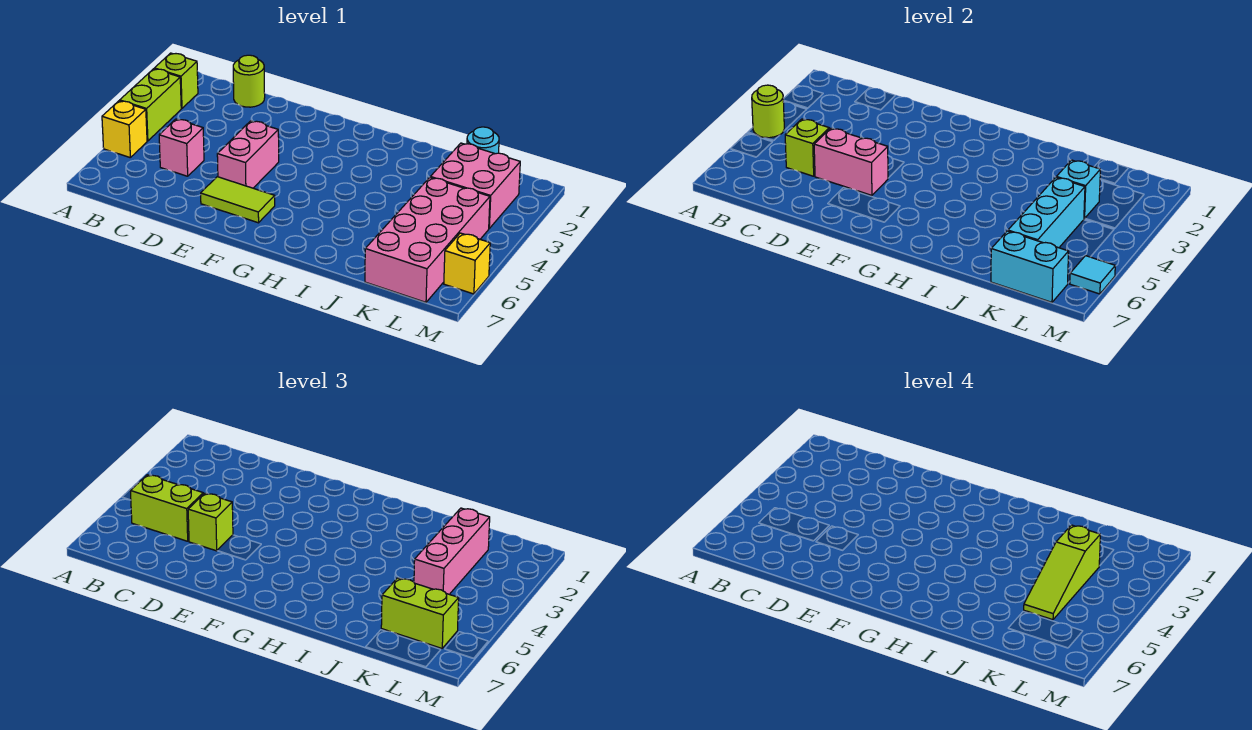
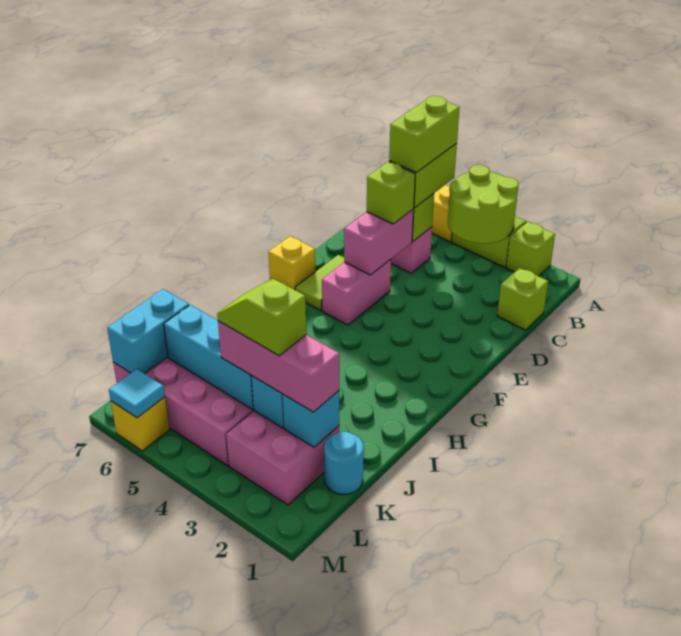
lime 1x1 round brick [752,85,784,138] -> lime 2x2 round brick [448,165,519,243]
lime 1x1 round brick [233,55,265,107] -> lime 1x1 brick [497,268,548,330]
pink 1x2 brick [217,121,279,188] -> pink 1x2 brick turned to [322,259,391,325]
none -> yellow 1x1 brick [268,236,315,290]
none -> cyan 1x1 brick [283,391,339,447]
lime 1x3 slope [1024,525,1100,620] -> lime 1x2 slope [217,279,306,356]
lime 1x2 brick [381,578,459,648] -> lime 1x2 brick moved to [389,96,460,172]

